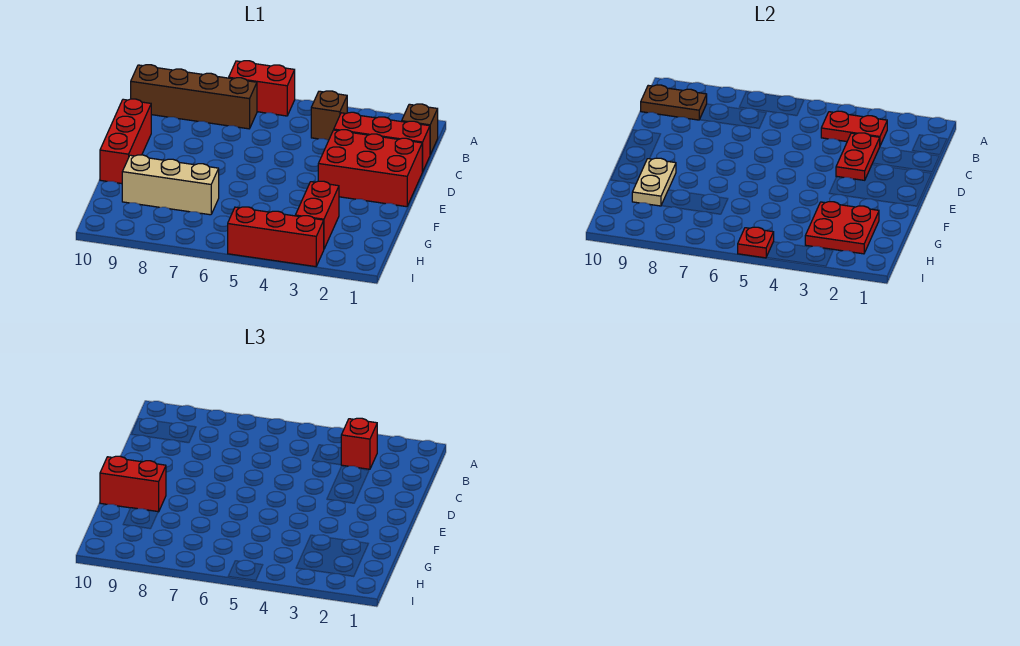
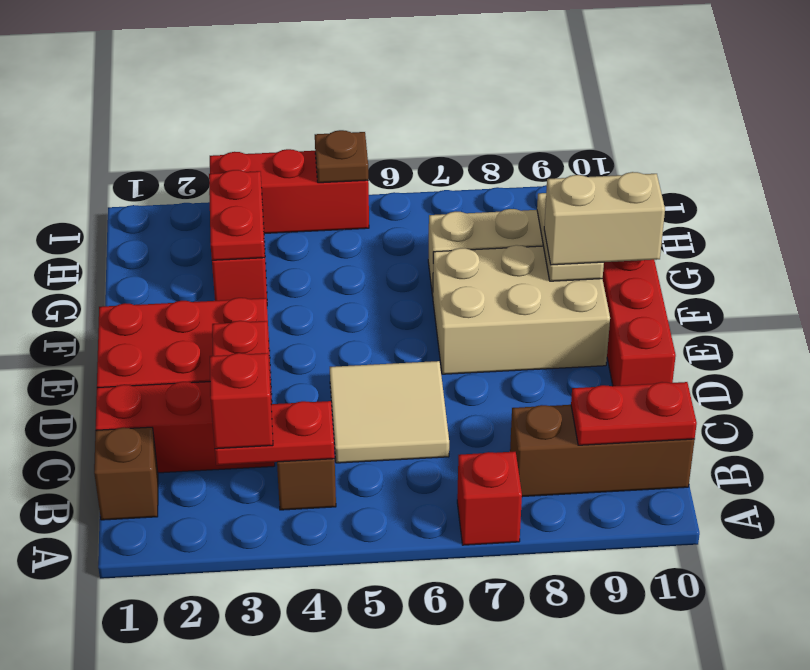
red 1x2 brick [229,61,295,116] -> red 1x1 brick [457,452,522,545]
brown 1x4 brick [131,65,257,129] -> brown 1x3 brick [510,405,695,497]
brown 1x2 plate [641,85,707,120] -> red 1x2 plate [571,382,697,445]
none -> tan 2x2 tile [330,361,449,463]
none -> tan 2x3 brick [433,245,610,374]
red 1x2 brick [100,456,166,512] -> tan 1x2 brick [544,172,665,265]
red 2x2 plate [805,202,879,254] -> red 1x2 plate [209,170,265,260]
red 1x1 plate [738,227,774,258] -> brown 1x1 plate [315,130,368,183]

